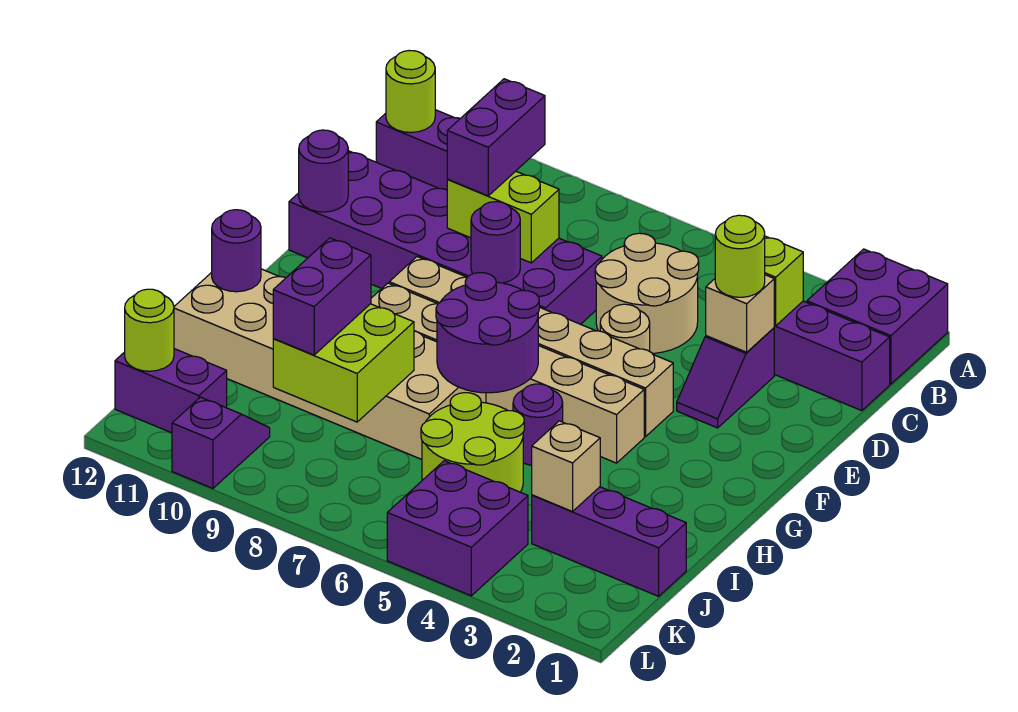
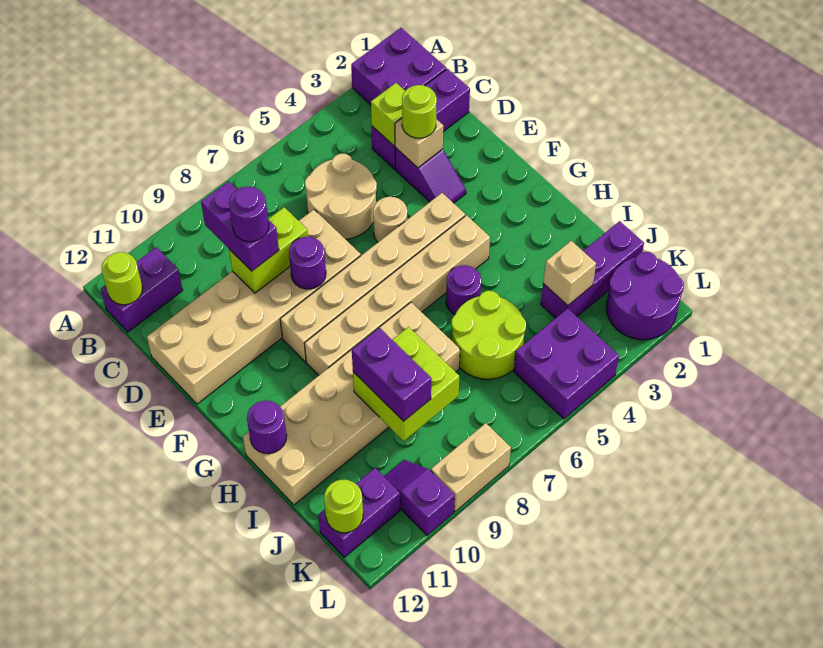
purple 2x6 brick [289,151,602,324] -> tan 2x6 brick [147,210,361,404]
purple 1x1 round brick [299,130,348,212] -> purple 1x1 round brick moved to [229,187,269,242]
purple 2x2 round brick [436,273,539,393] -> purple 2x2 round brick moved to [606,252,684,340]
none -> tan 1x2 brick [431,423,511,512]

